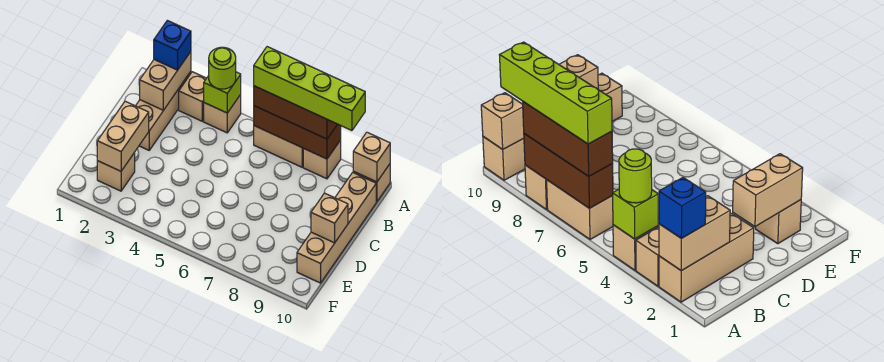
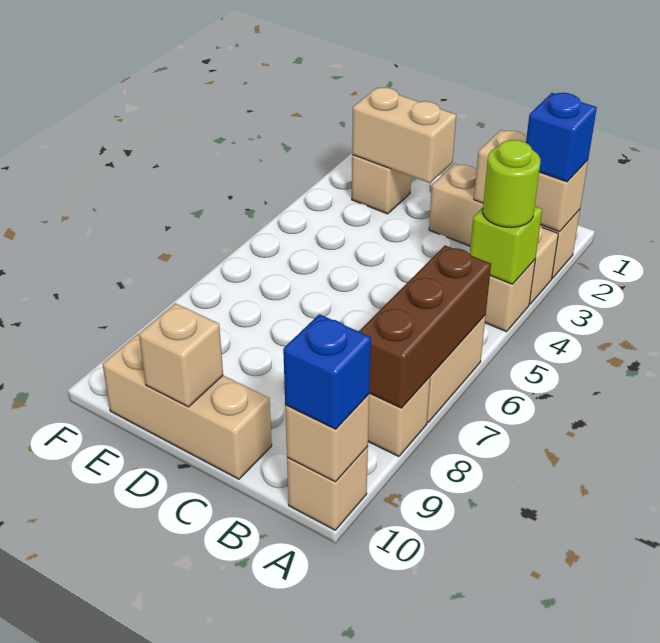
brown 1x3 brick [254,86,337,139] -> none
lime 1x4 brick [254,47,365,131] -> none
none -> blue 1x1 brick [283,314,371,429]
tan 1x4 brick [297,173,376,283] -> tan 1x3 brick [103,334,272,479]

